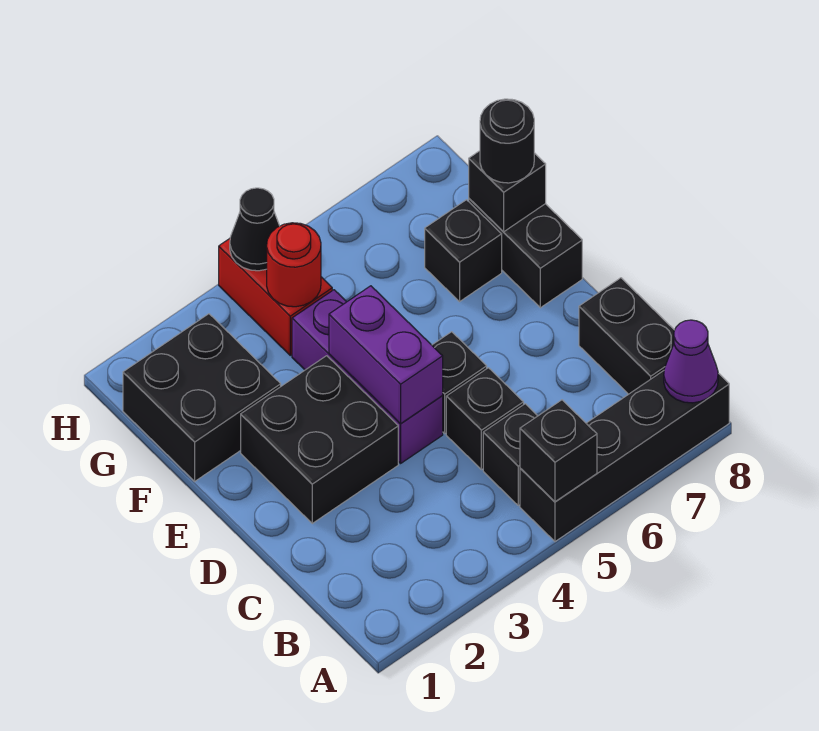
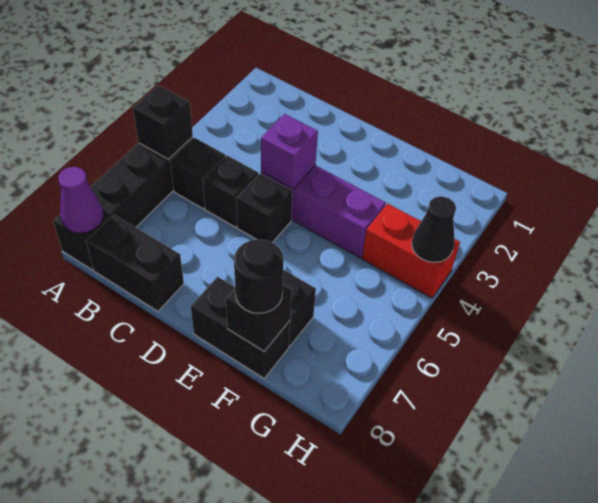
black 2x2 brick [241,356,398,523] -> none
purple 1x2 brick [329,286,443,424] -> purple 1x1 brick [261,114,318,189]
black 2x2 brick [123,314,281,481] -> none
red 1x1 round brick [267,223,321,307] -> none

